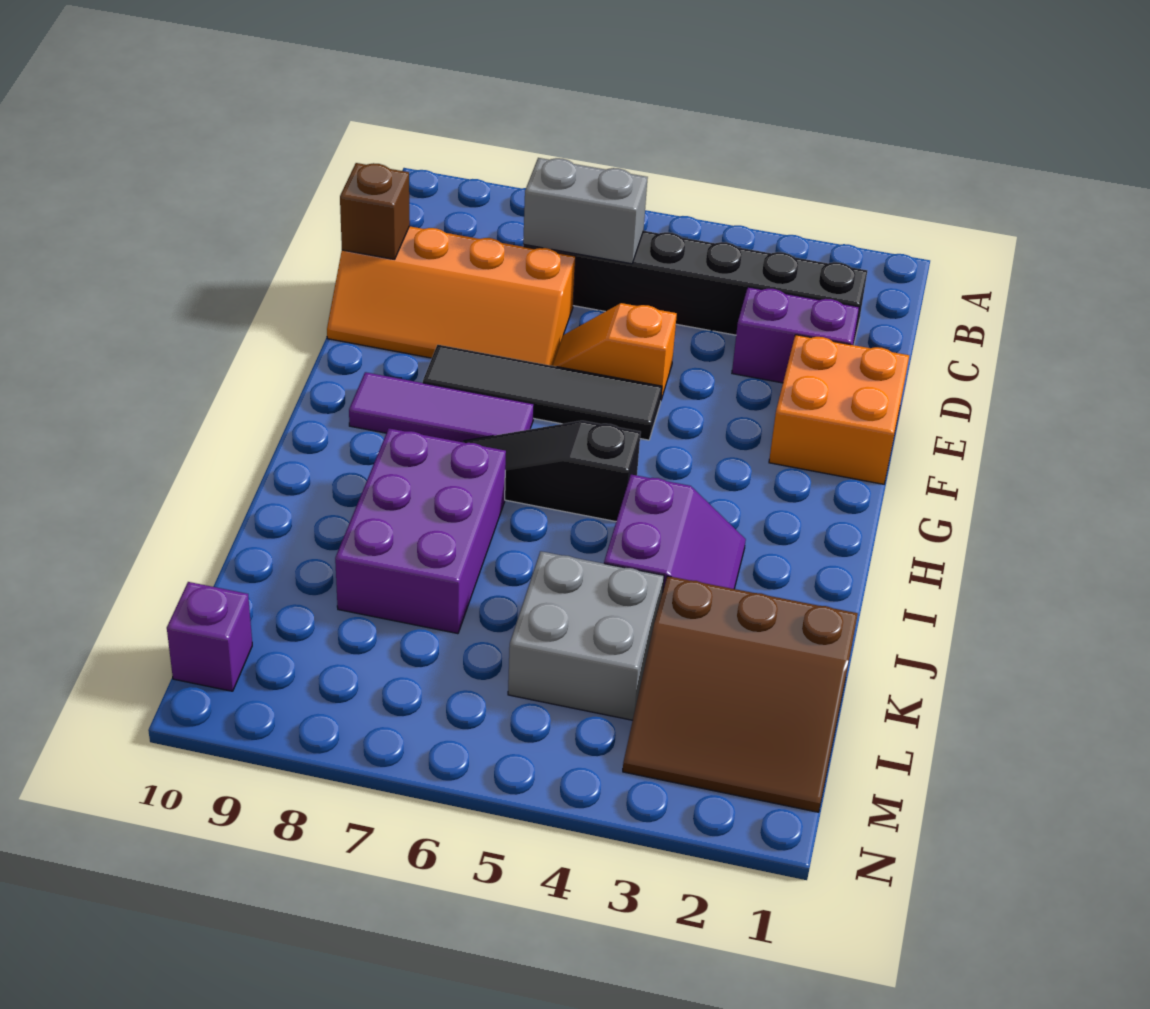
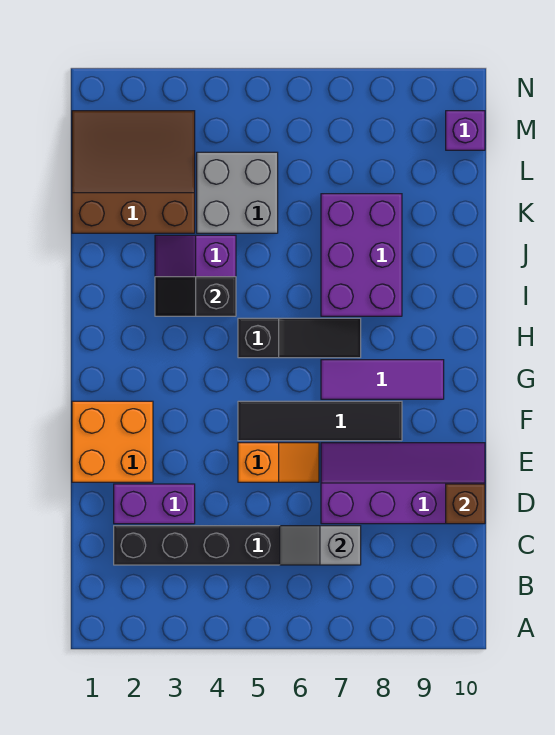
grey 1x2 brick [523,158,648,264] -> grey 1x2 slope [280,526,361,565]
orange 2x4 slope [327,226,576,366] -> purple 2x4 slope [321,443,485,524]
none -> black 1x2 slope [155,277,236,316]

